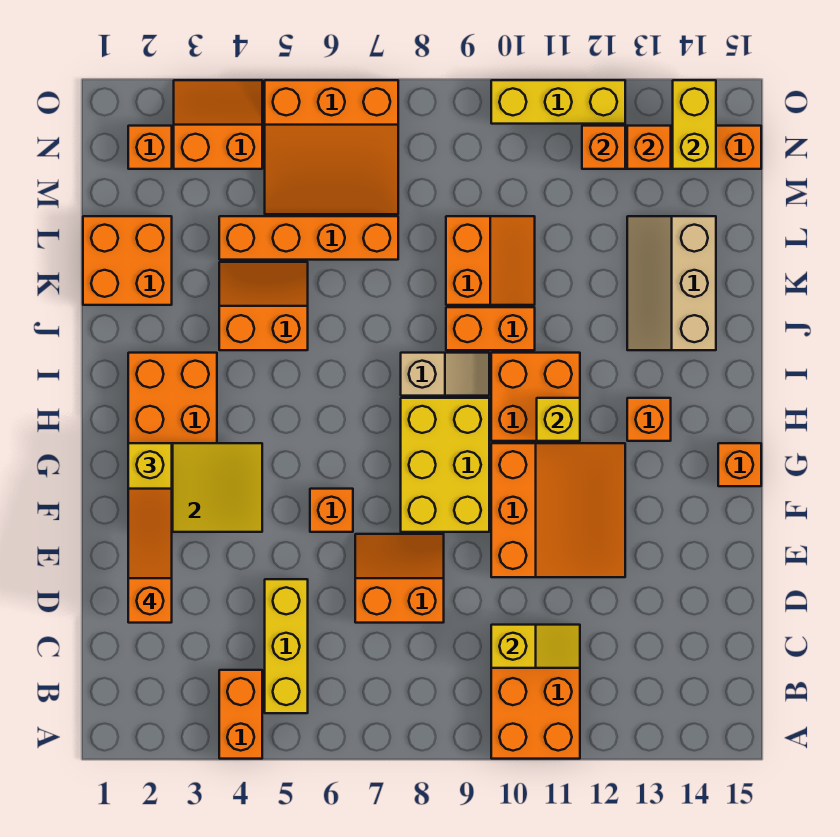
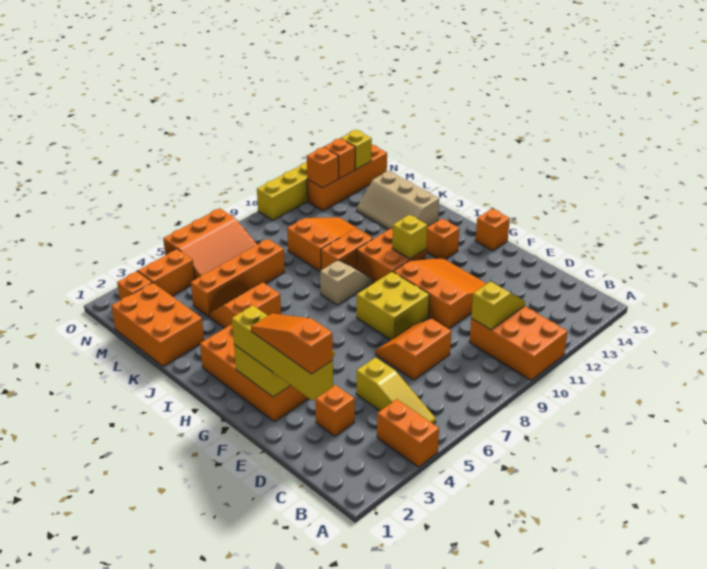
yellow 1x3 brick [265,579,308,713] -> yellow 1x3 slope [356,358,436,424]
orange 1x1 brick [310,489,353,532] -> orange 1x1 brick moved to [315,385,355,436]
yellow 2x3 brick [401,398,489,532] -> yellow 2x2 brick [357,272,429,340]
orange 2x2 brick [83,216,172,305] -> orange 2x3 brick [111,283,204,367]
orange 2x2 slope [446,216,535,305] -> orange 2x3 slope [287,217,372,271]
yellow 1x2 brick [673,80,716,169] -> yellow 1x1 brick [340,130,372,169]

